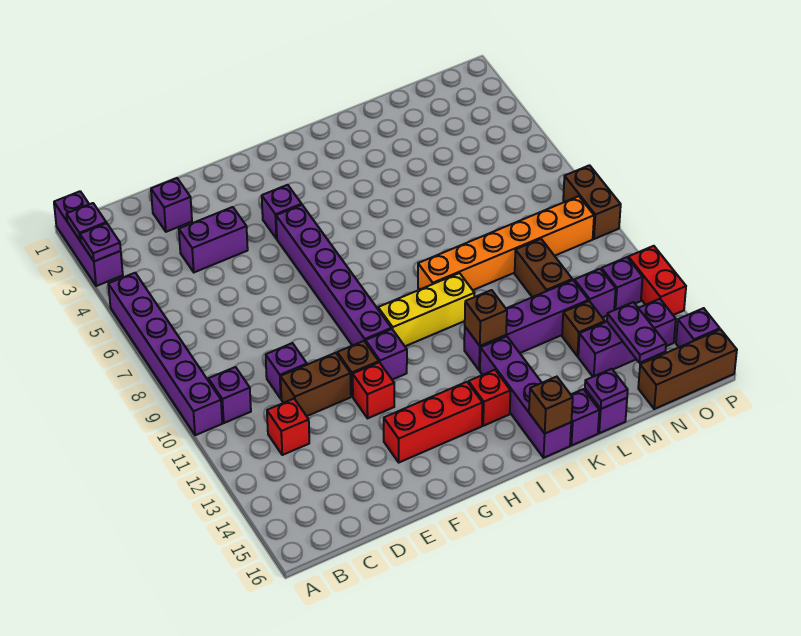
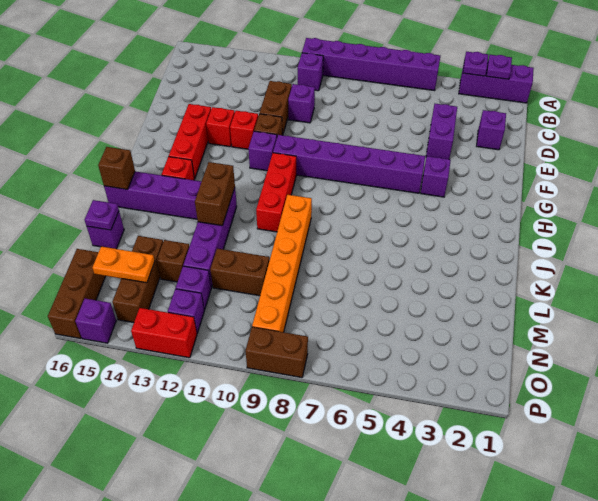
red 1x1 brick [267,399,309,455] -> red 1x1 brick moved to [206,107,235,147]
yellow 1x3 brick [378,273,474,346] -> red 1x3 brick [256,153,296,232]
brown 1x1 brick [465,290,507,346] -> brown 1x2 brick [195,162,235,226]
purple 1x1 brick [570,389,599,446] -> none
purple 1x3 brick [578,299,676,377] -> brown 1x3 brick [112,236,163,323]
purple 1x2 plate [607,302,666,363] -> orange 1x2 plate [93,247,155,283]

